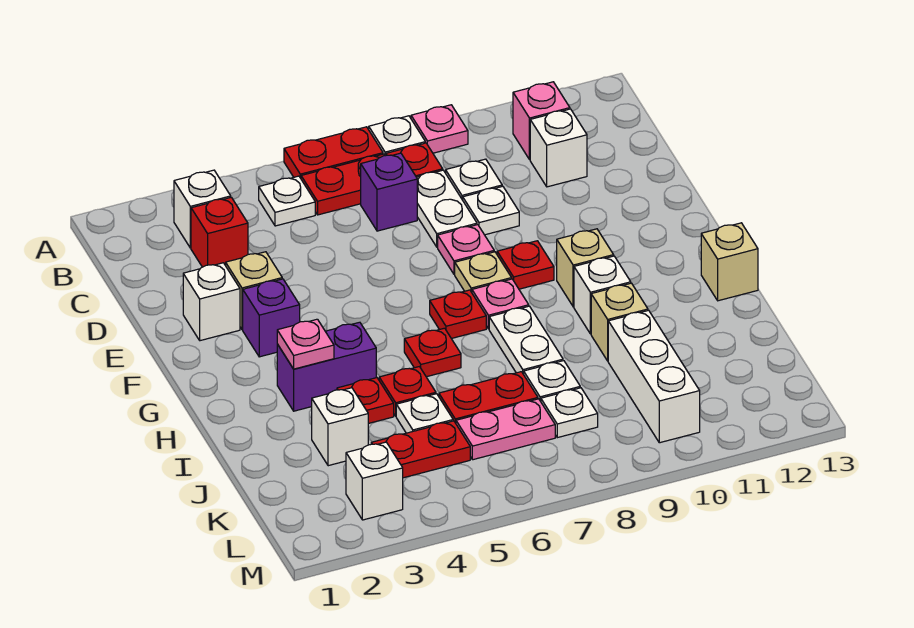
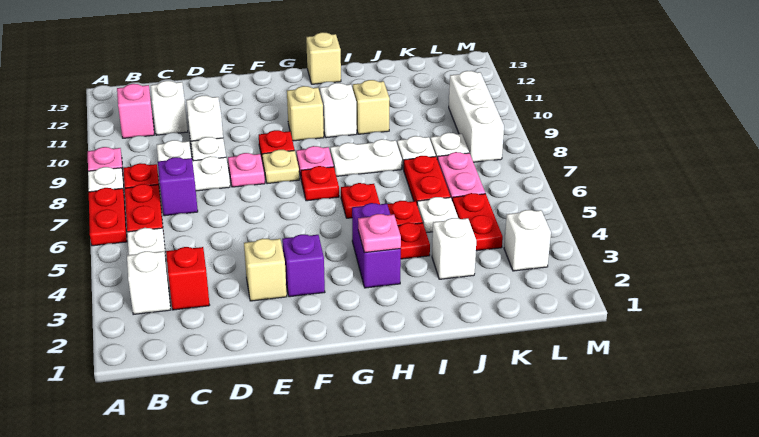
white 1x1 brick [183,263,240,341] -> white 1x1 brick moved to [186,96,223,141]
white 1x3 brick [608,310,700,443] -> white 1x3 brick turned to [449,71,504,162]

